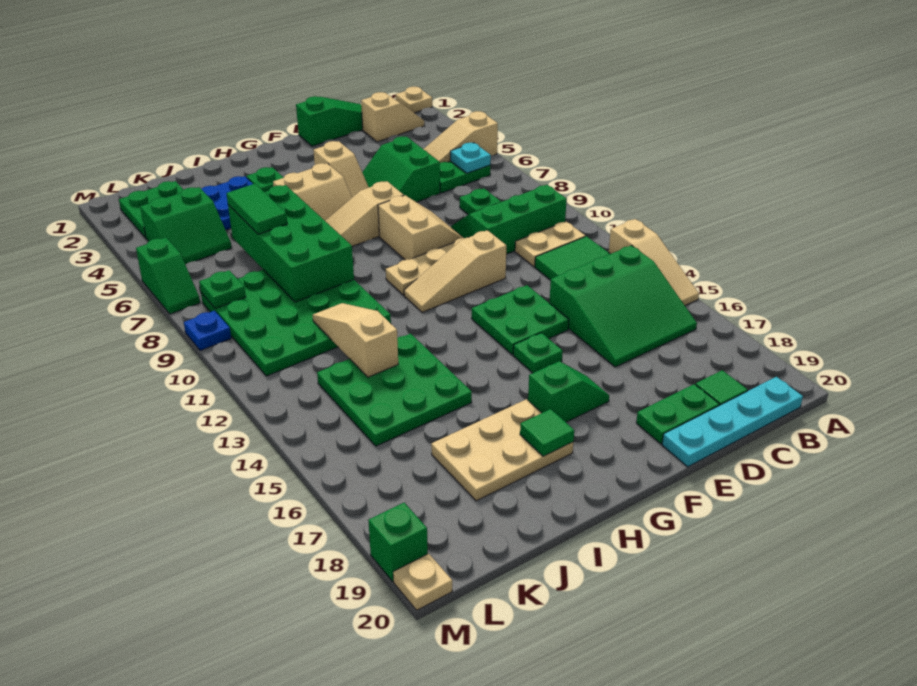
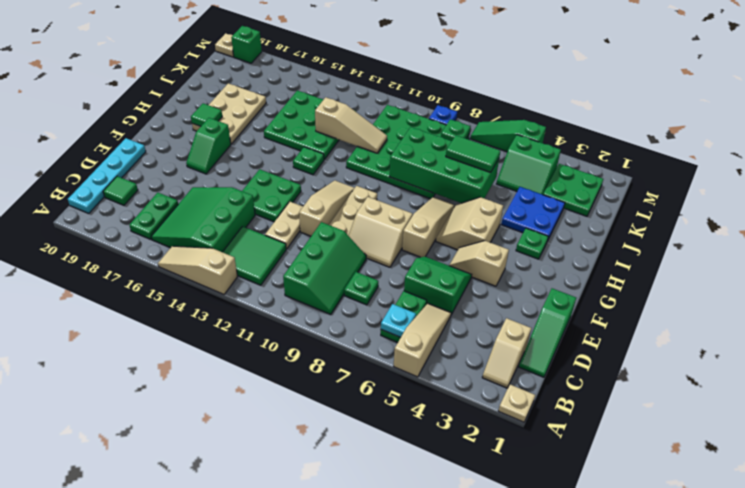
tan 1x2 plate [515,221,585,267] -> tan 1x2 plate moved to [265,202,303,249]
green 1x2 plate [636,384,719,444] -> green 1x2 plate moved to [129,193,178,239]
green 1x1 plate [513,333,563,373] -> green 1x1 plate moved to [293,147,324,175]
green 2x2 slope [140,187,232,265] -> green 2x2 slope turned to [496,135,561,195]
green 1x2 slope [136,238,200,314] -> green 1x3 slope [470,120,546,152]

